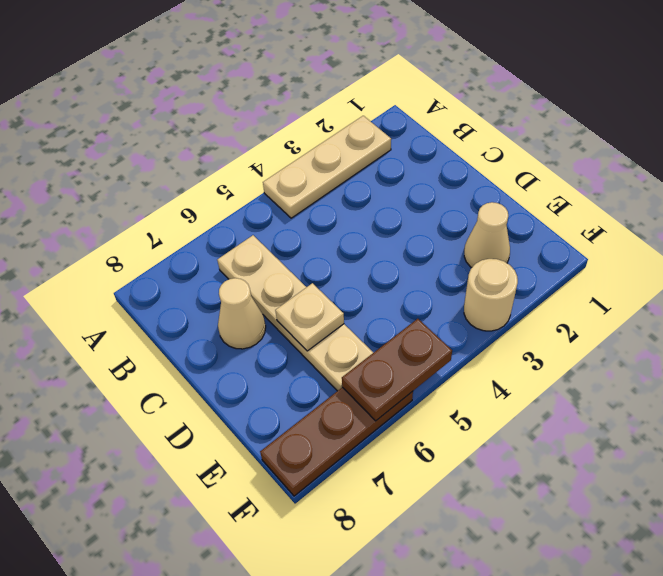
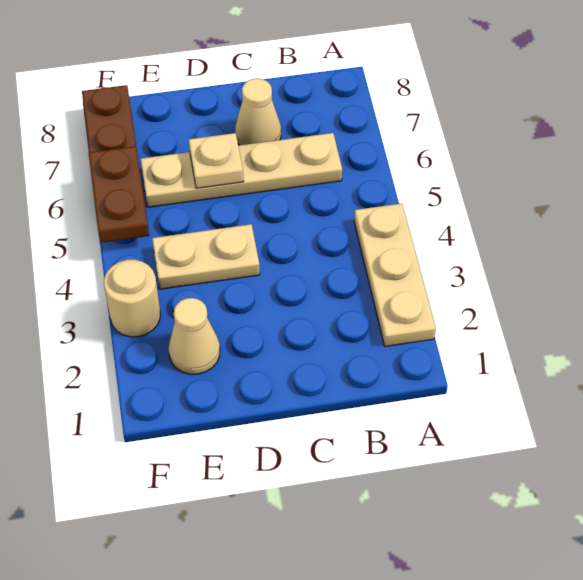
none -> tan 1x2 plate [152,224,260,289]

